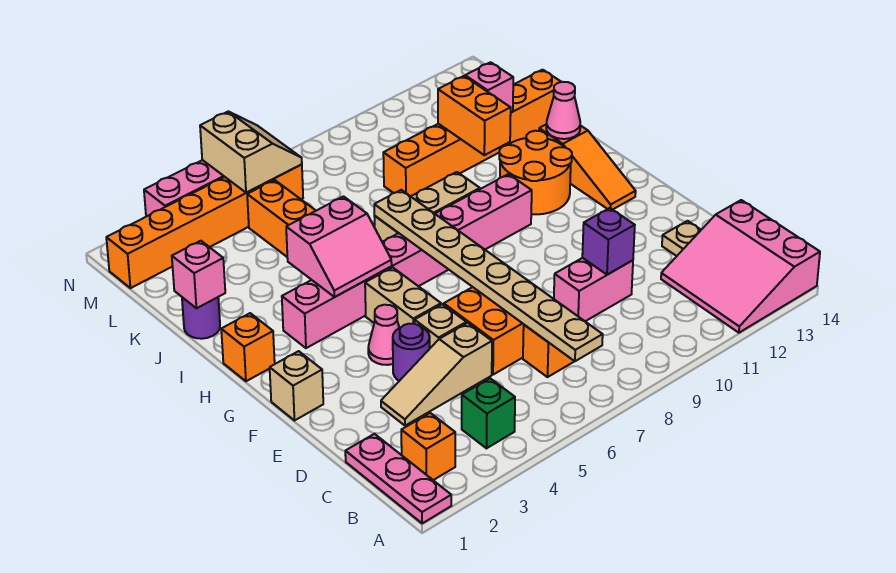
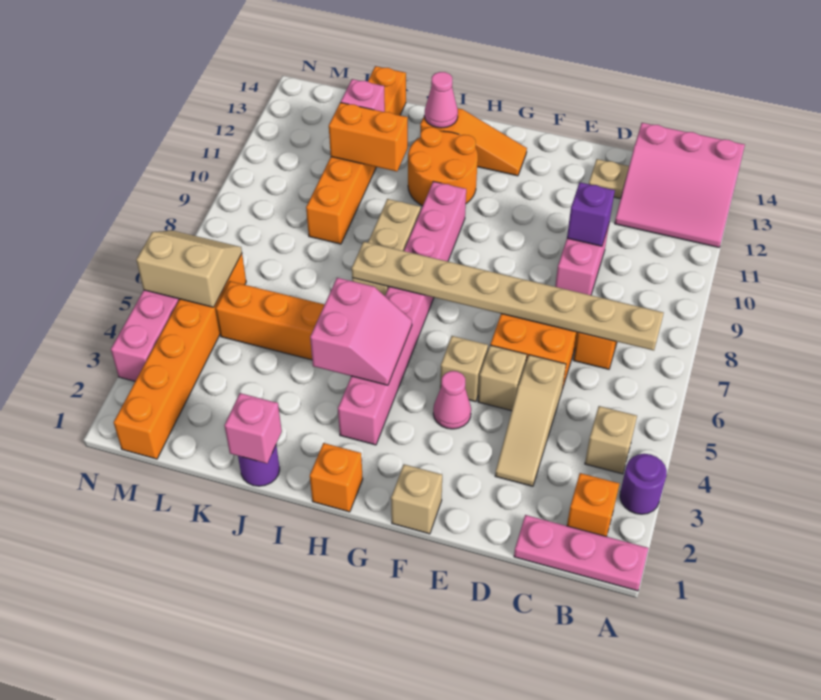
green 1x1 brick [462,378,515,448] -> tan 1x1 brick [585,406,637,474]
purple 1x1 round brick [393,324,430,381] -> purple 1x1 round brick moved to [620,454,667,514]
tan 1x2 brick [365,267,441,328] -> tan 1x1 brick [440,336,488,402]

